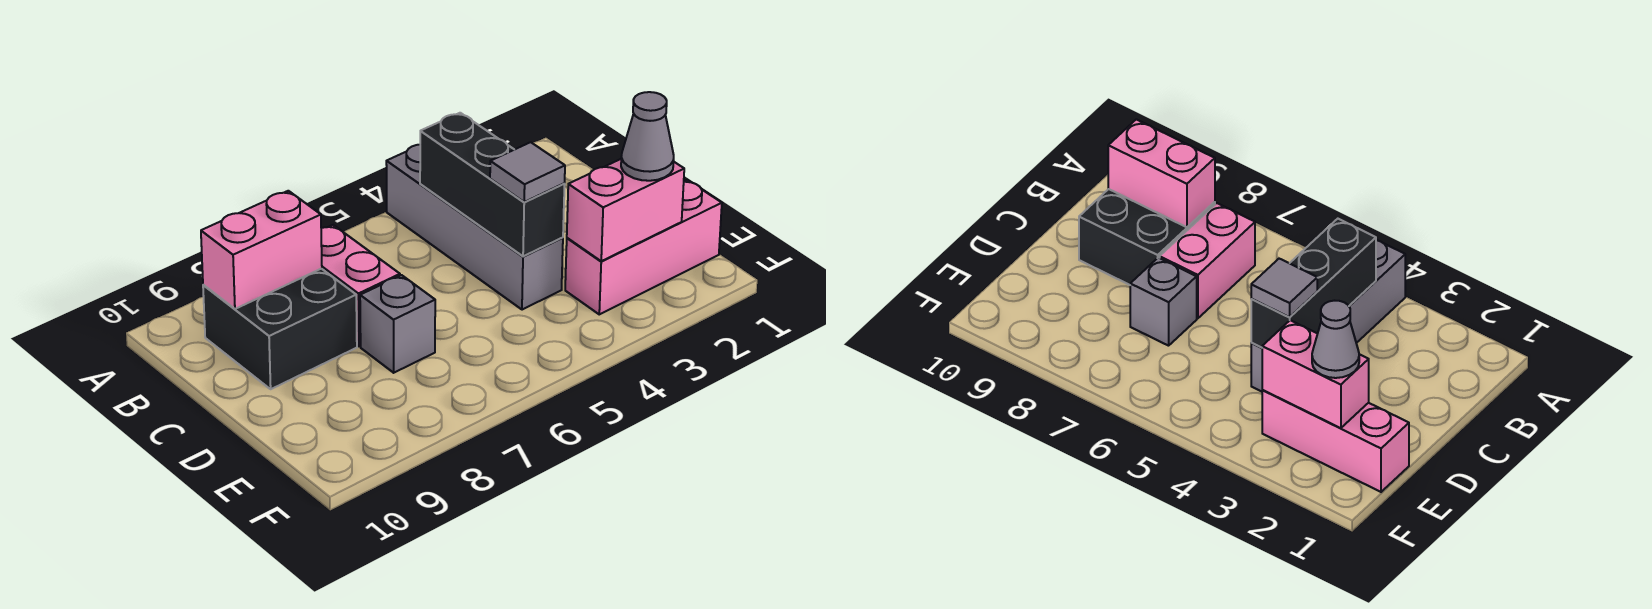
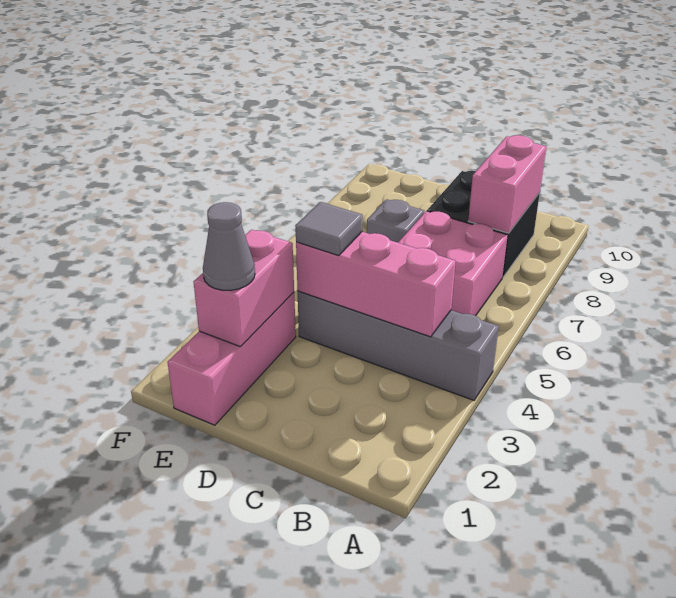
black 1x3 brick [420,113,565,256] -> pink 1x3 brick [296,232,456,337]
pink 1x2 brick [321,225,400,346] -> pink 2x2 brick [398,211,508,316]

